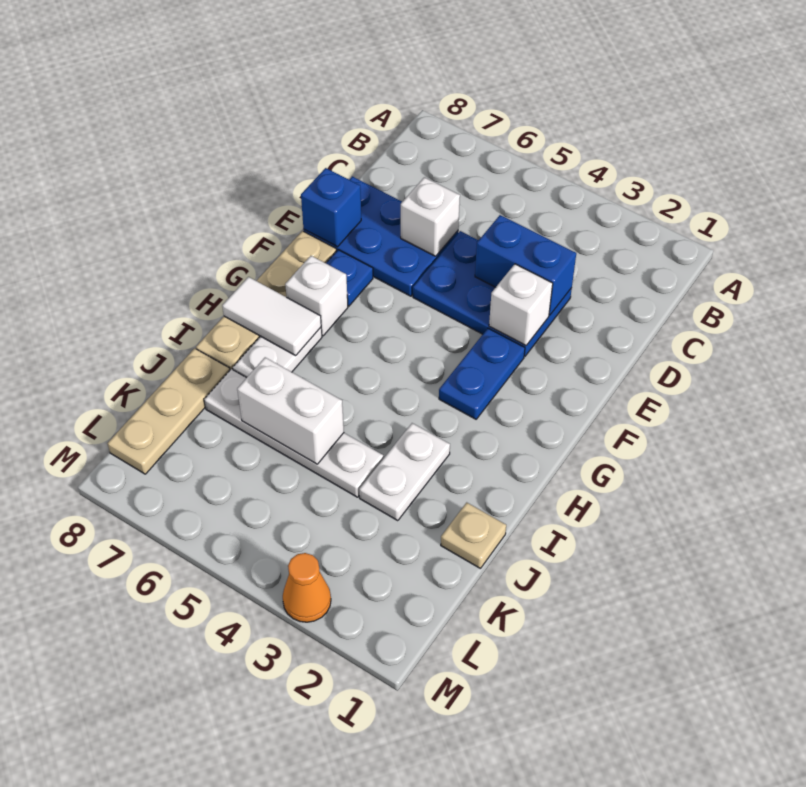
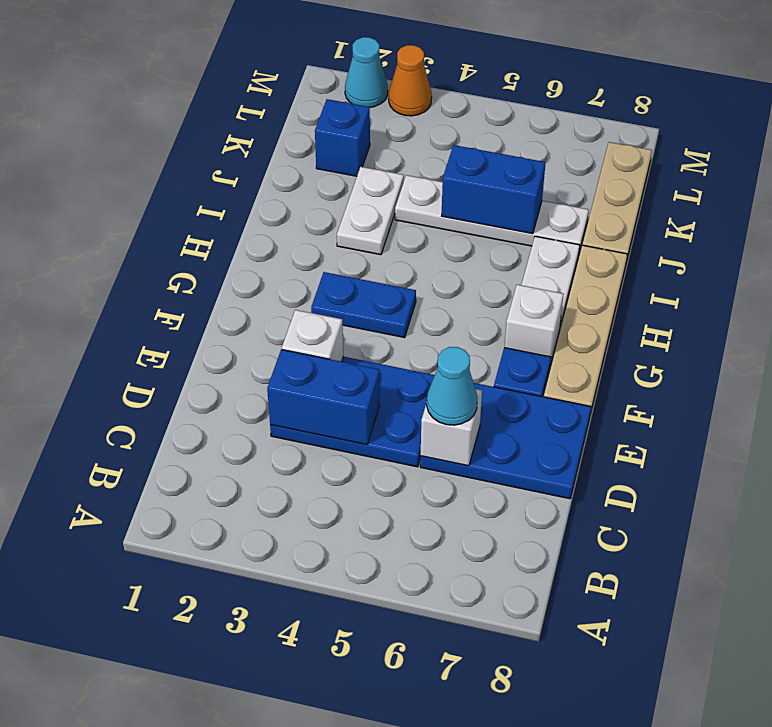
none -> cyan 1x1 cone [427,347,478,425]
blue 1x1 brick [301,168,361,247] -> blue 1x1 brick moved to [315,99,370,176]
blue 1x2 plate [439,328,525,419] -> blue 1x2 plate turned to [311,272,416,338]
white 1x2 tile [222,277,321,356] -> none
tan 1x1 plate [441,503,506,569] -> none
white 1x2 brick [237,357,344,464] -> blue 1x2 brick [442,145,546,234]
none -> cyan 1x1 cone [345,37,388,107]

